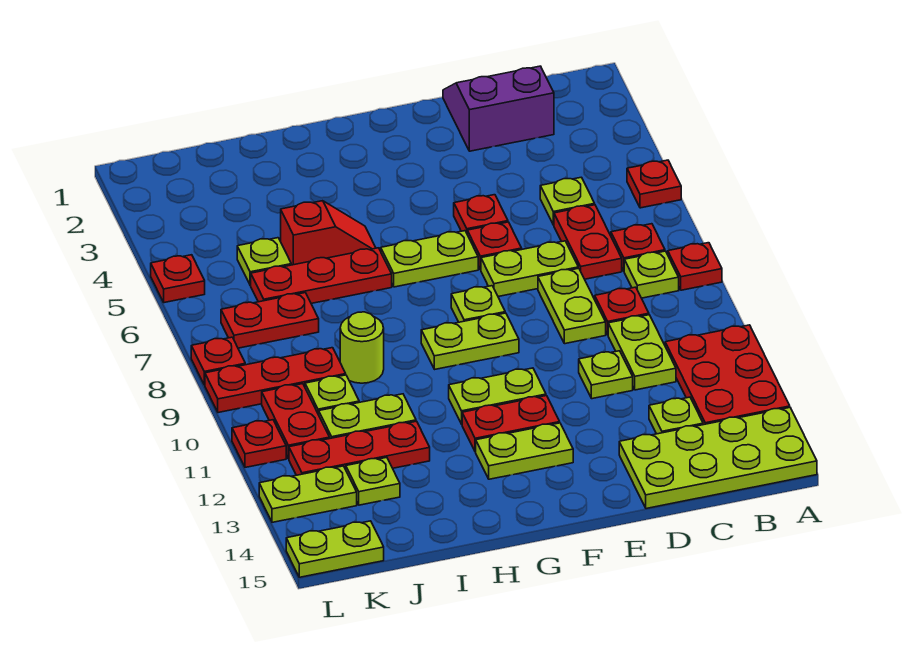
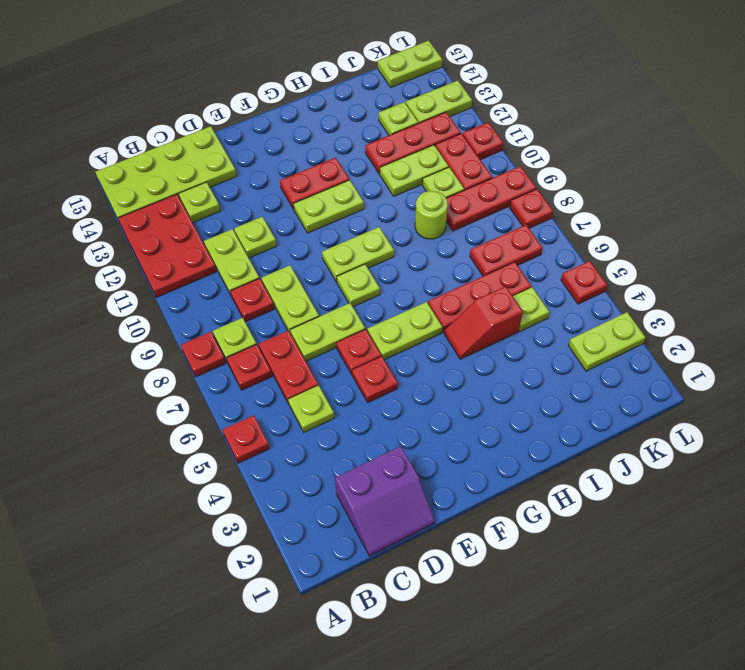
lime 1x2 plate [476,423,573,479] -> lime 1x2 plate moved to [568,312,646,371]

